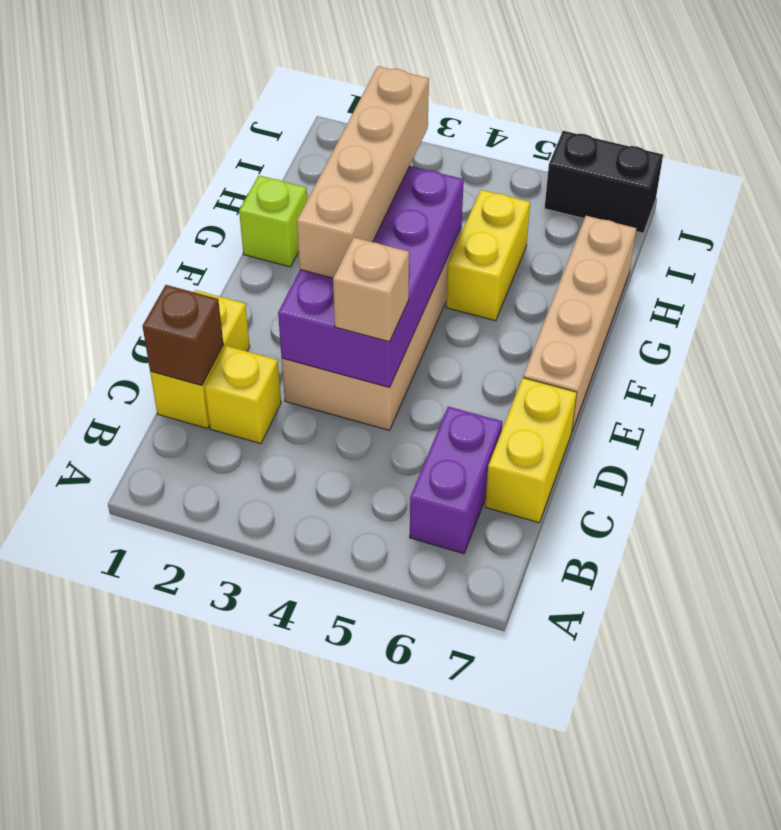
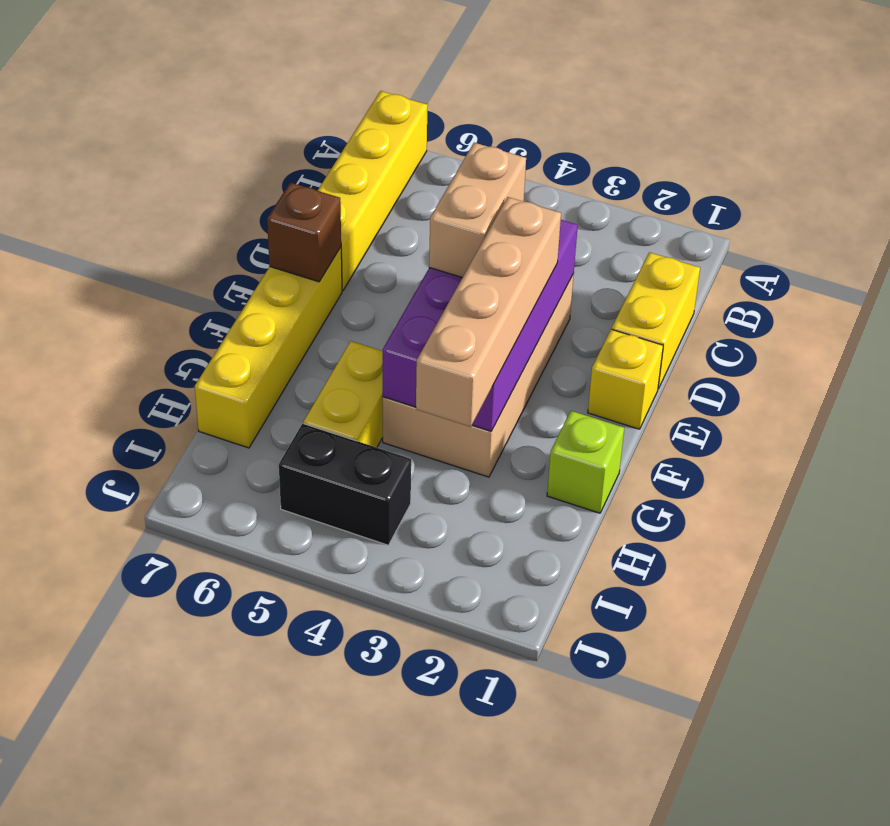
purple 1x2 brick [410,406,502,554] -> none
brown 1x1 brick [143,285,224,385] -> brown 1x1 brick moved to [267,183,341,282]
yellow 1x1 brick [205,346,281,444] -> yellow 1x1 brick moved to [588,329,663,429]
yellow 1x2 brick [485,378,577,523] -> yellow 1x4 brick [318,91,428,291]
tan 1x1 brick [333,237,409,342] -> tan 1x2 brick [429,143,526,278]
tan 1x4 brick [523,216,636,431] -> yellow 1x4 brick [195,247,342,448]
black 1x2 brick [545,131,663,233] -> black 1x2 brick moved to [279,424,411,545]

